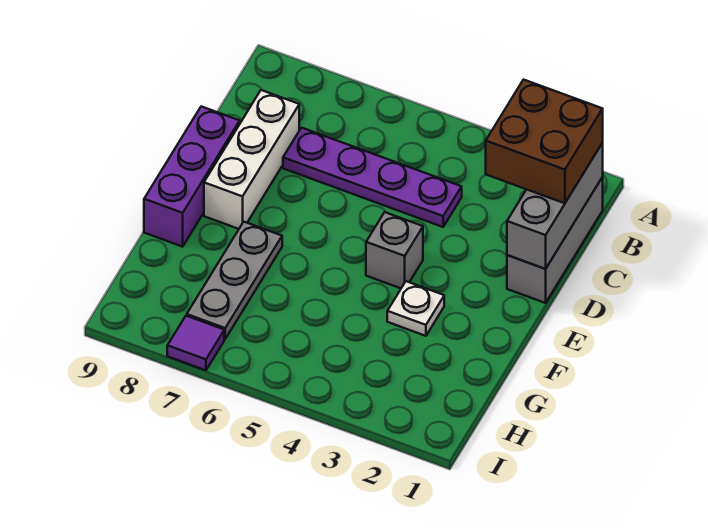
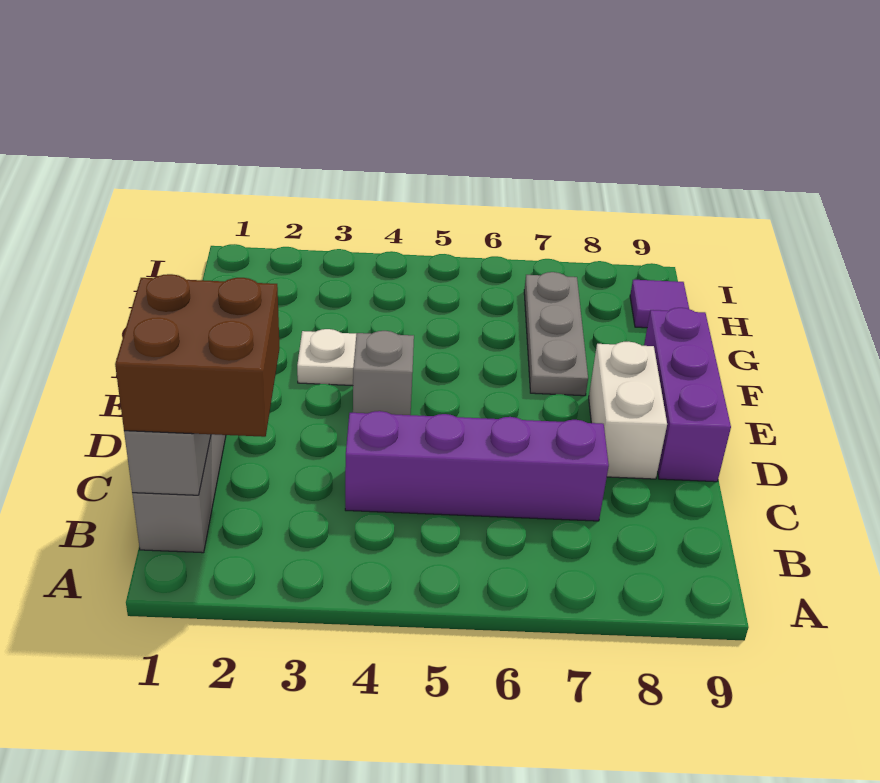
purple 1x4 plate [283,128,462,227] -> purple 1x4 brick [345,411,609,521]
white 1x3 brick [204,90,299,229] -> white 1x2 brick [589,342,667,479]
purple 1x1 tile [167,316,224,370] -> purple 1x1 tile moved to [630,280,689,328]

